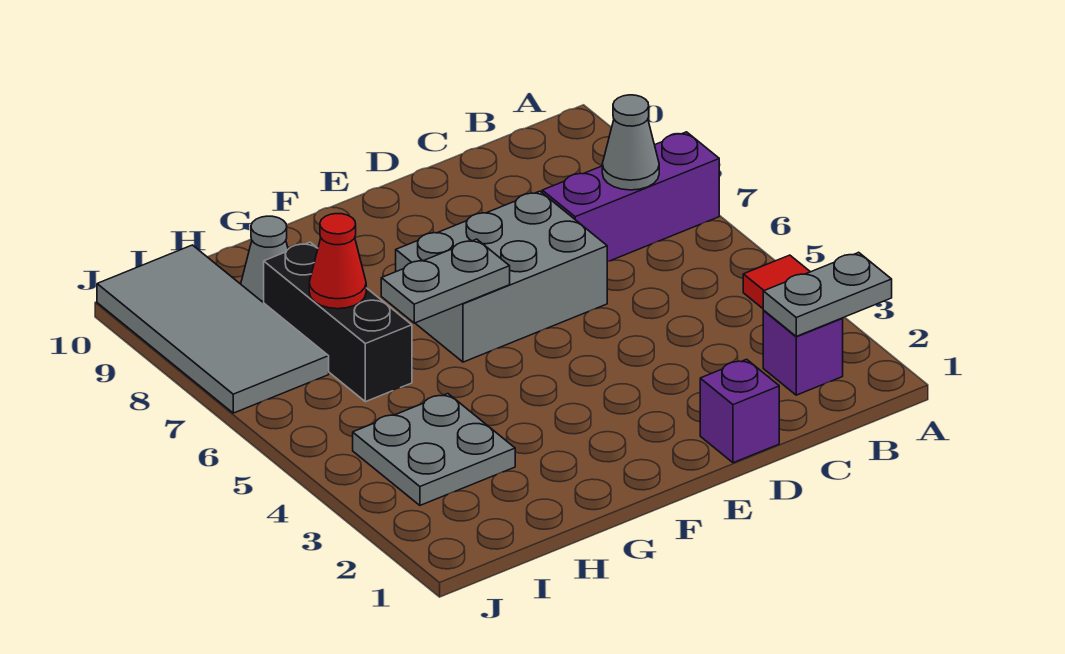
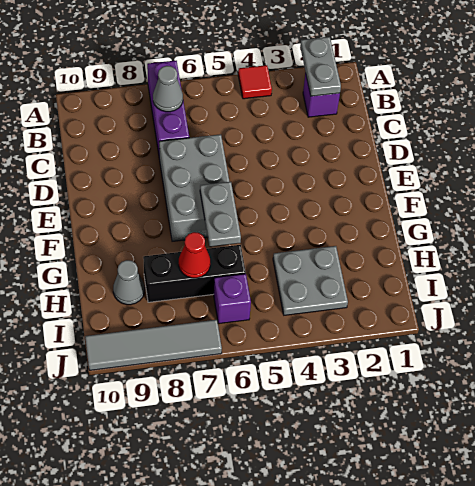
purple 1x1 brick [700,359,779,463] -> purple 1x1 brick moved to [214,274,251,324]
grey 2x4 tile [97,245,329,413] -> grey 1x4 tile [85,320,222,370]

